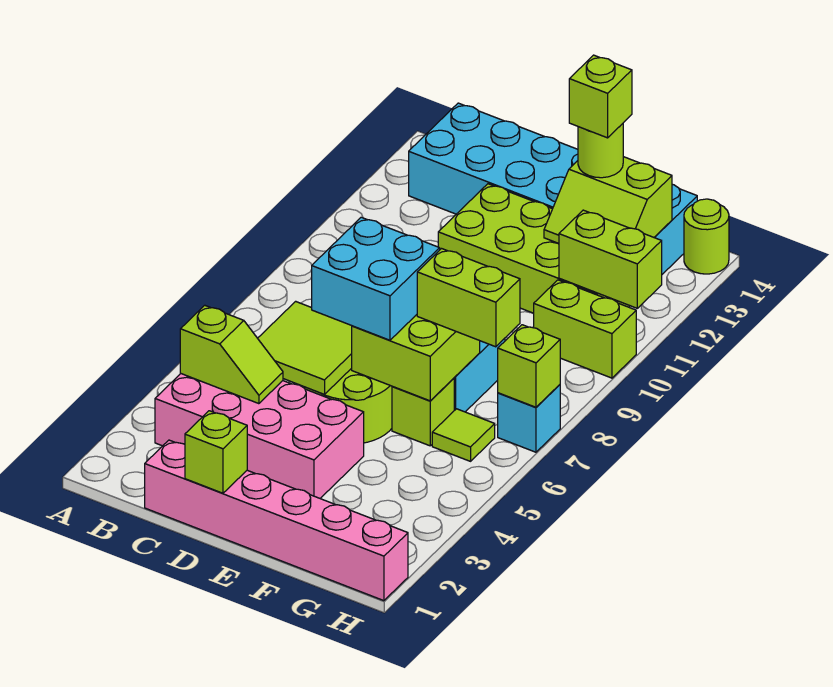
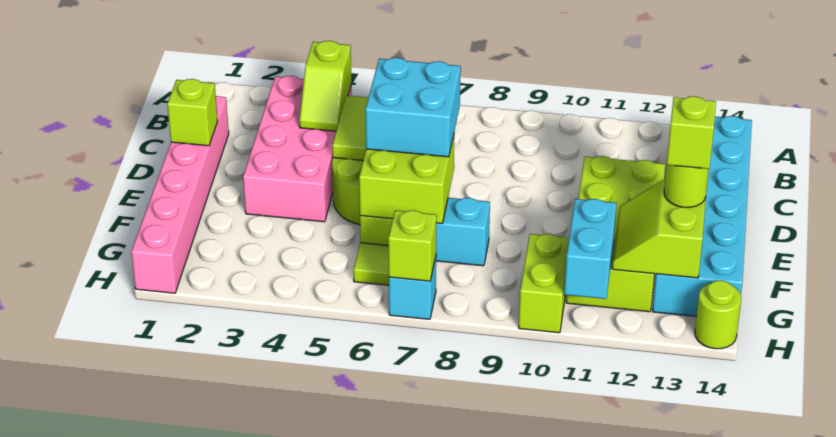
lime 1x2 brick [417,249,520,347] -> none
lime 1x2 brick [559,210,662,308] -> cyan 1x2 brick [564,199,617,299]

